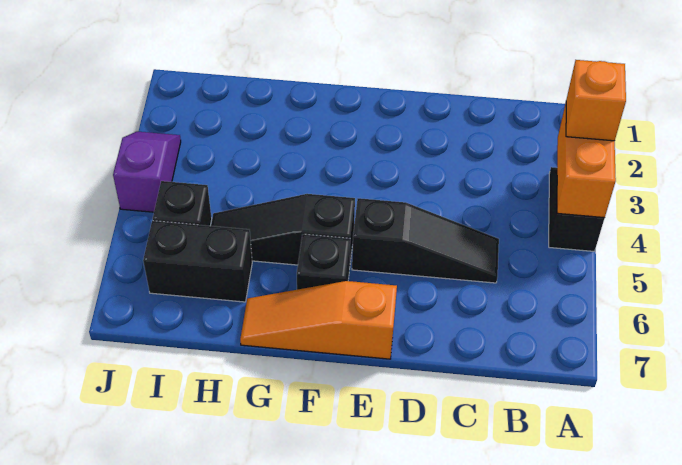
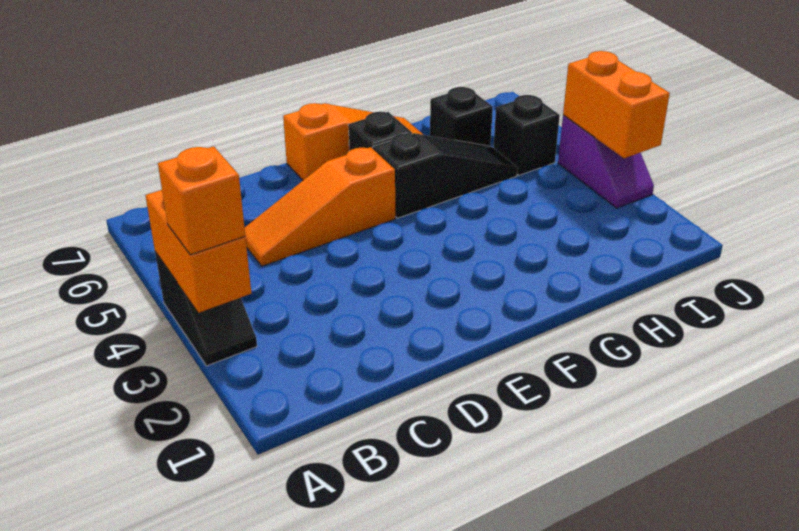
black 1x3 slope [352,198,499,283] -> orange 1x3 slope [245,147,395,266]
black 1x2 brick [143,221,252,302] -> black 1x1 brick [430,87,493,146]
none -> orange 1x2 brick [563,51,670,158]

